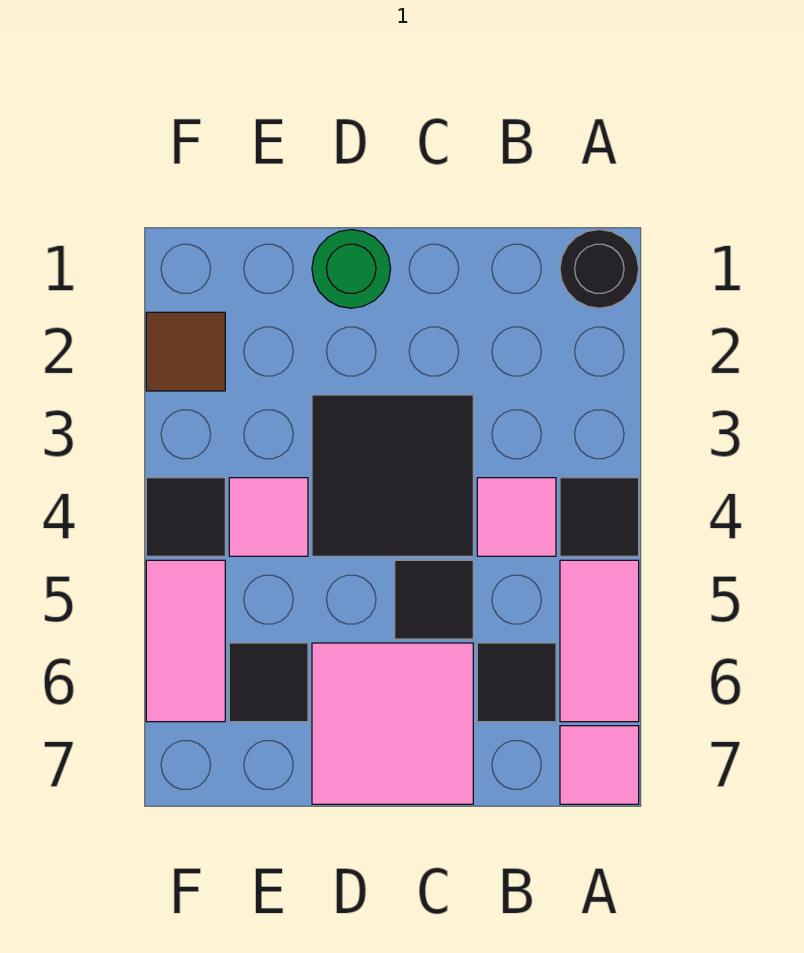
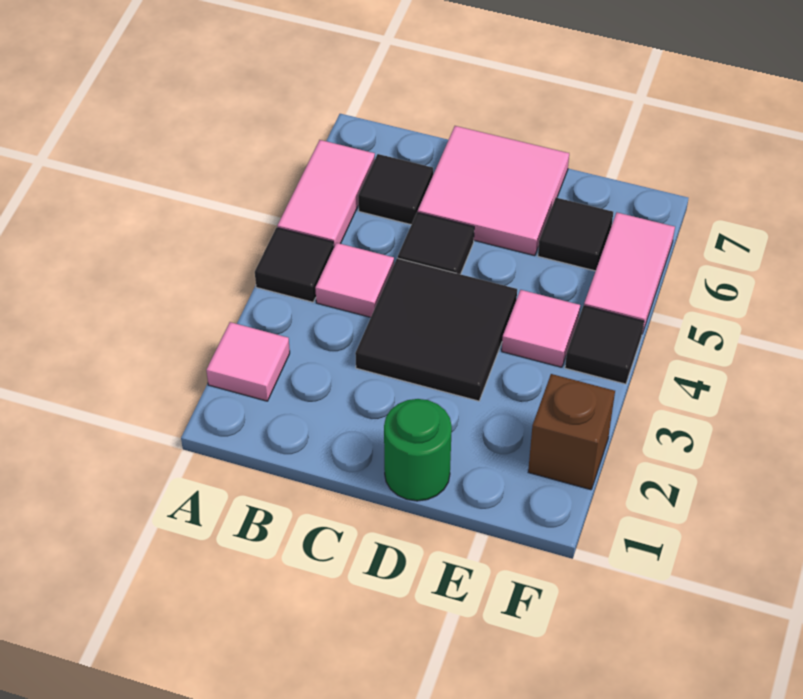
black 1x1 round brick [560,230,639,308] -> none
pink 1x1 tile [560,726,639,804] -> pink 1x1 tile moved to [206,322,290,401]
brown 1x1 tile [146,312,225,391] -> brown 1x1 brick [528,374,615,490]

